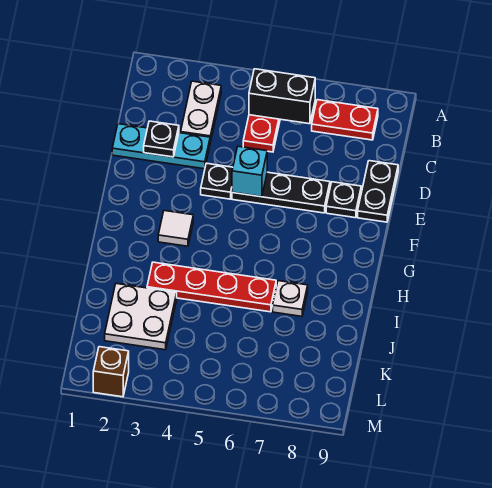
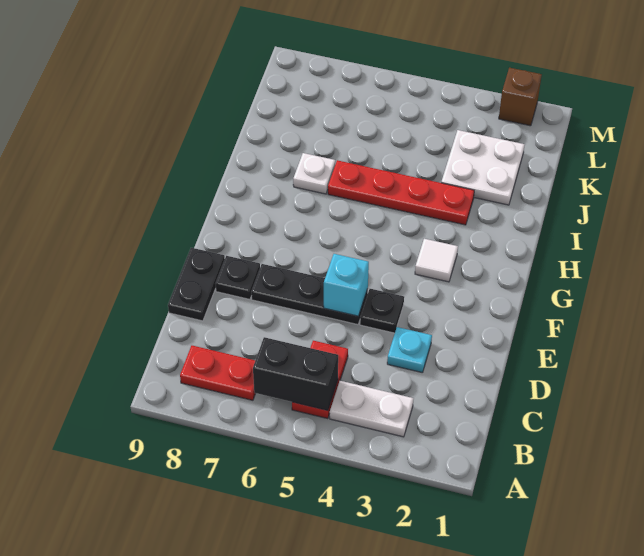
white 1x2 plate [181,81,221,143] -> white 1x2 plate turned to [330,381,414,437]
cyan 1x3 plate [112,124,210,169] -> cyan 1x1 plate [387,327,432,373]
black 1x1 plate [144,121,179,157] -> none

